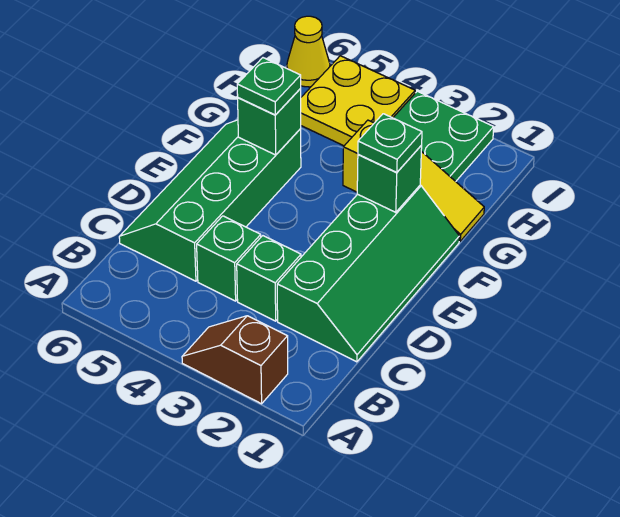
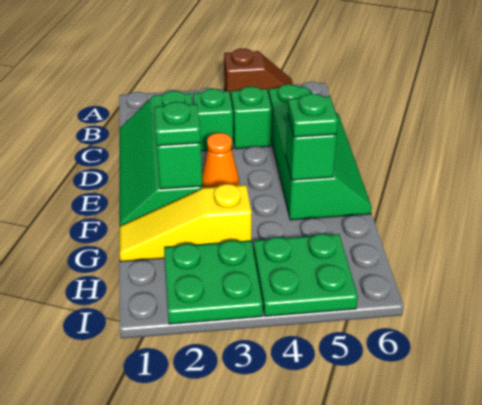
brown 1x2 slope [182,316,288,404] -> brown 1x2 slope moved to [224,48,293,98]
none -> orange 1x1 cone [202,133,239,188]
yellow 2x2 plate [301,56,415,146] -> green 2x2 plate [253,234,358,316]
yellow 1x1 cone [287,16,330,87] -> none

